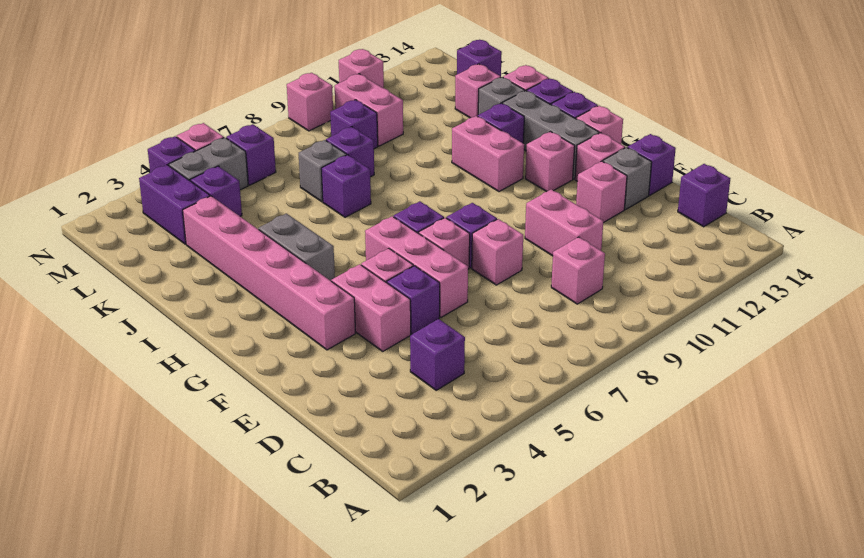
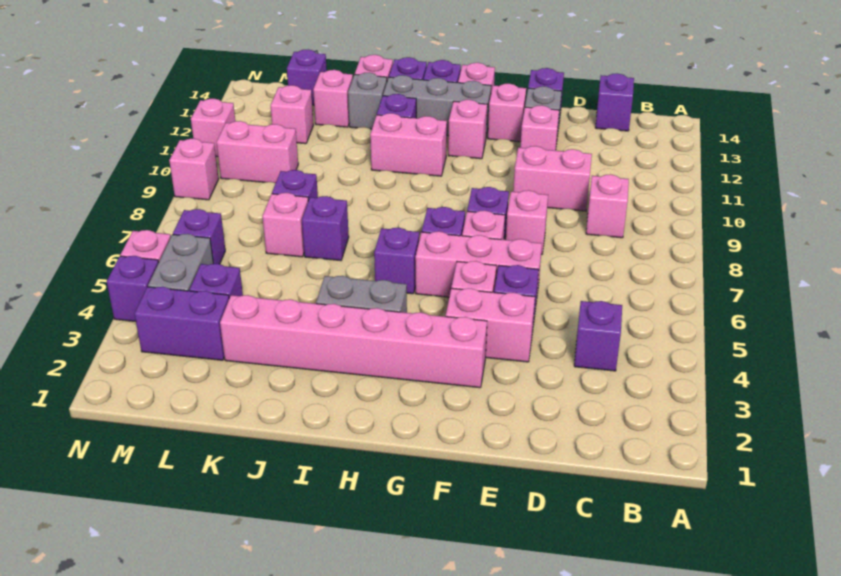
grey 1x1 brick [299,140,347,202] -> pink 1x1 brick [262,193,308,257]
purple 1x1 brick [330,100,378,149] -> purple 1x1 brick moved to [374,228,419,294]
none -> pink 1x1 brick [271,85,313,144]

